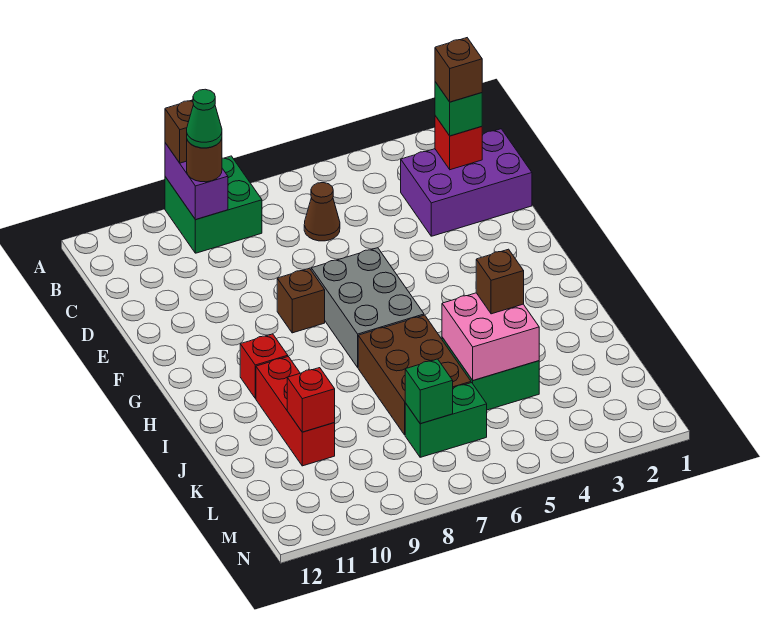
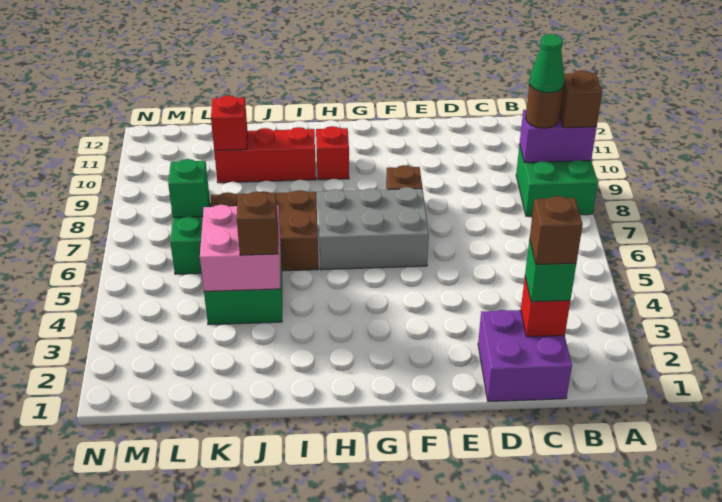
purple 2x3 brick [401,129,532,236] -> purple 2x2 brick [478,310,572,402]
brown 1x1 cone [304,183,340,241] -> none

